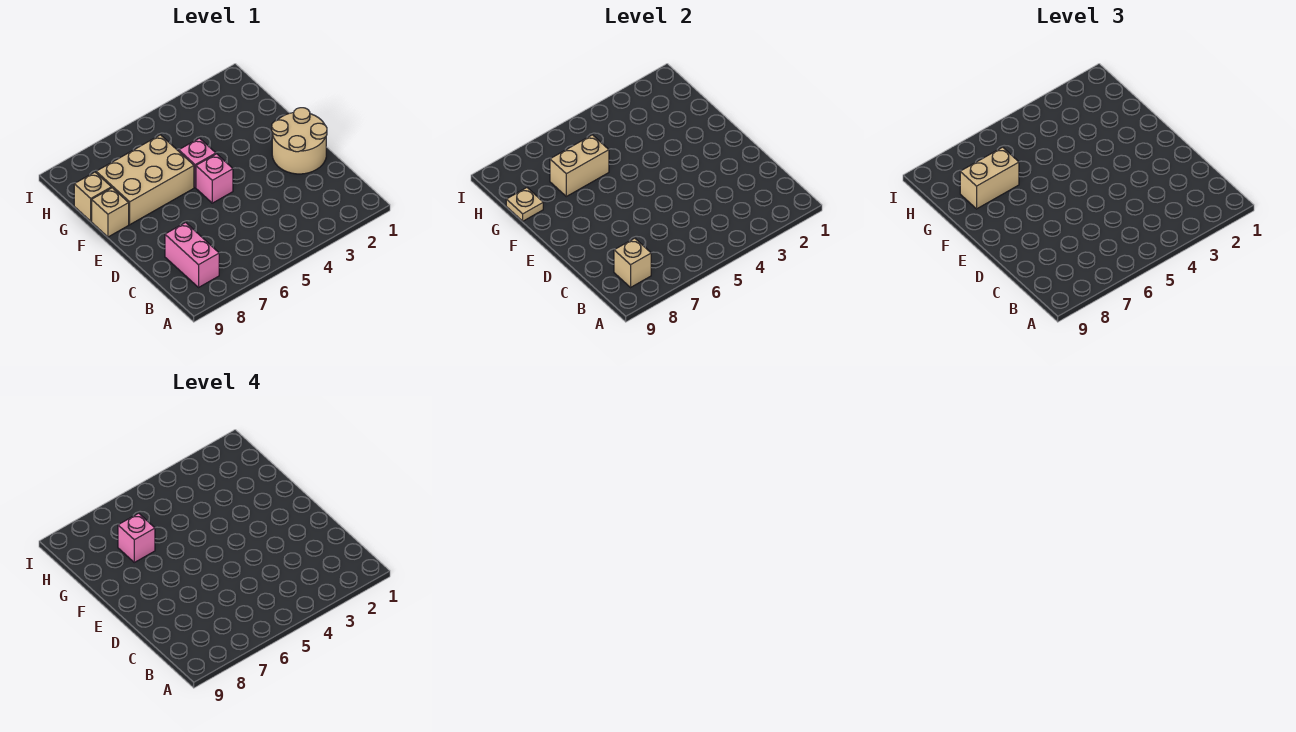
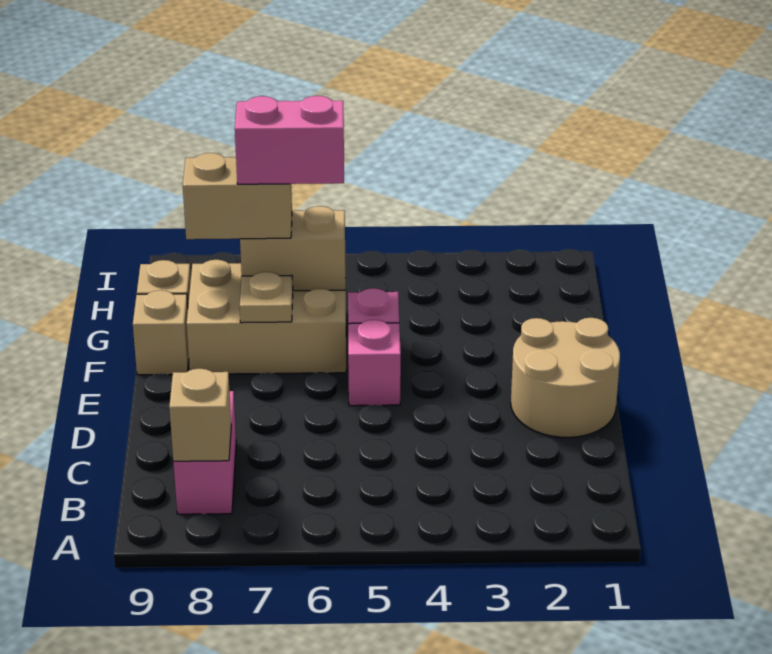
pink 1x1 brick [118,513,155,562] -> pink 1x2 brick [235,96,344,184]
tan 1x1 plate [506,188,543,221] -> tan 1x1 plate moved to [240,272,293,323]

